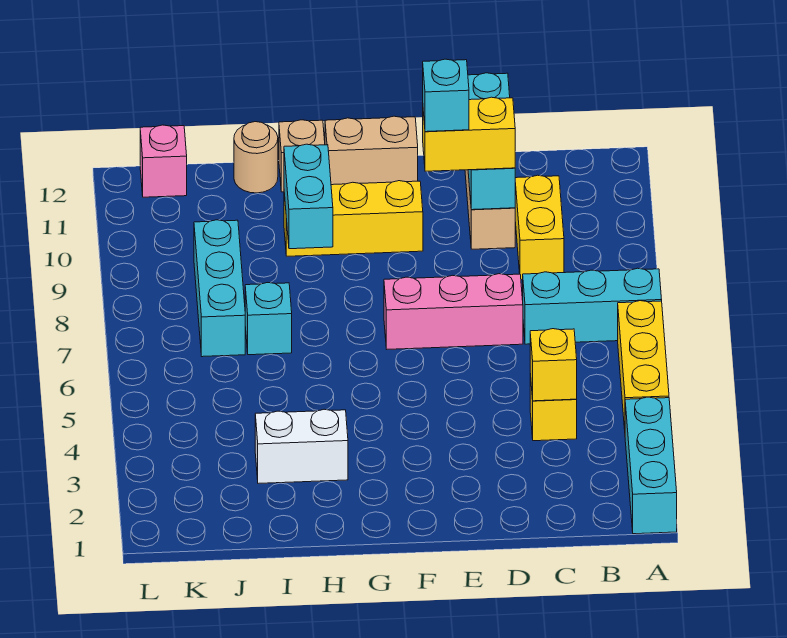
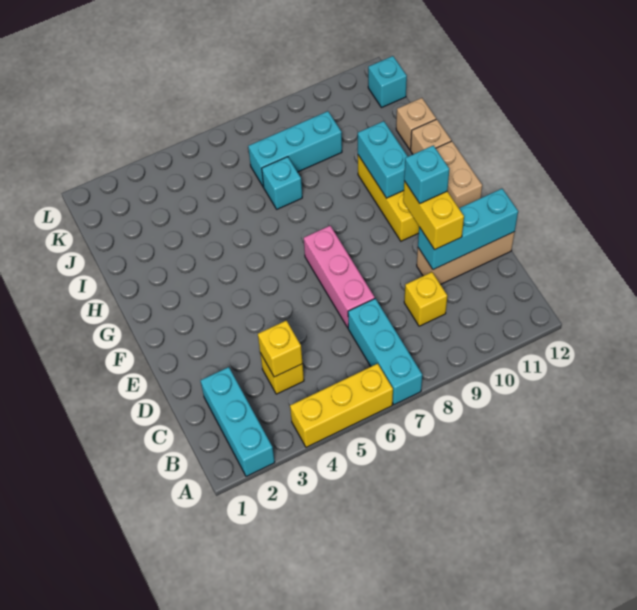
cyan 1x3 brick [625,397,677,534] -> cyan 1x3 brick turned to [200,367,275,476]
yellow 1x2 brick [515,175,564,280] -> yellow 1x1 brick [404,272,447,326]
white 1x2 brick [255,409,348,483] -> none
cyan 1x2 brick [284,144,333,249] -> cyan 1x2 brick turned to [358,121,408,198]
tan 1x1 round brick [234,122,278,193] -> tan 1x1 brick [396,98,436,150]
pink 1x1 brick [140,125,187,197] -> cyan 1x1 brick [368,56,407,108]

